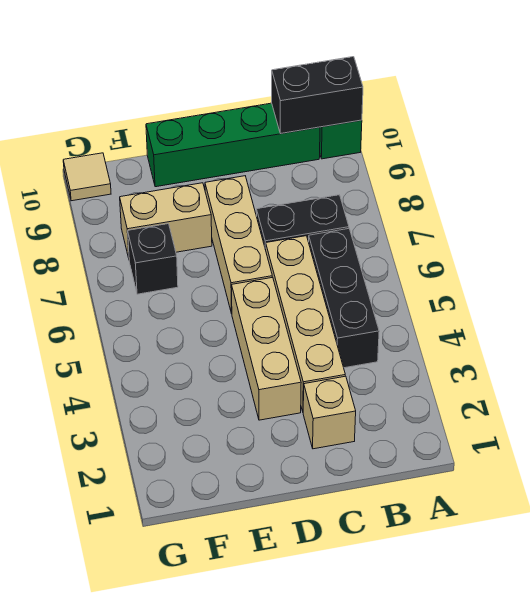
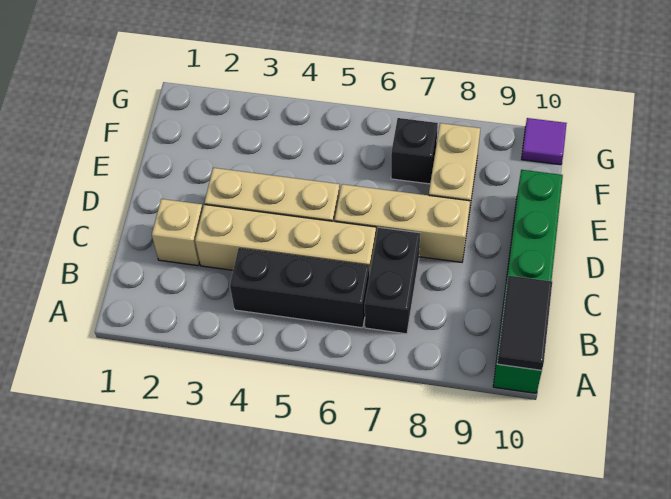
black 1x2 brick [272,57,363,134] -> black 1x2 tile [497,276,552,370]
tan 1x1 tile [63,153,111,201] -> purple 1x1 tile [522,118,567,165]

